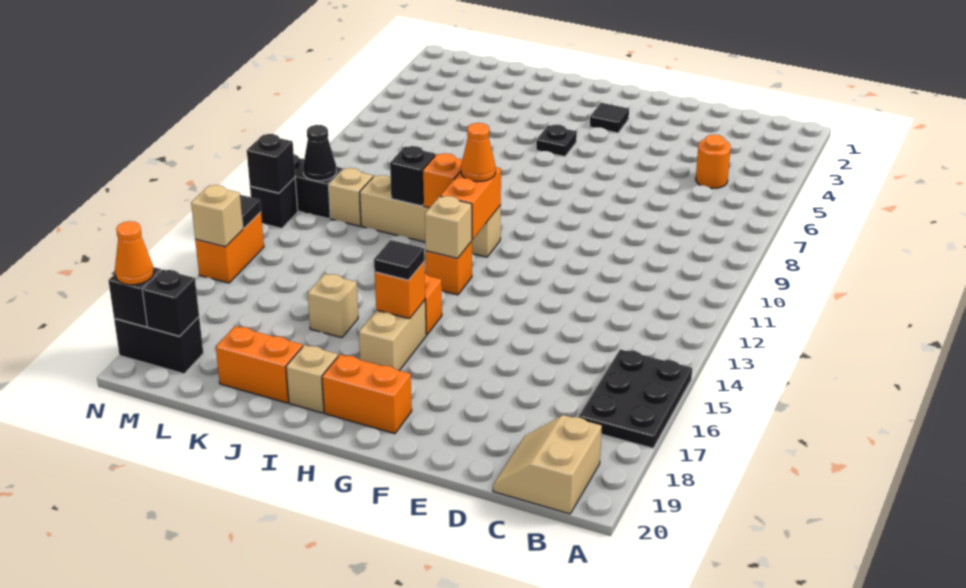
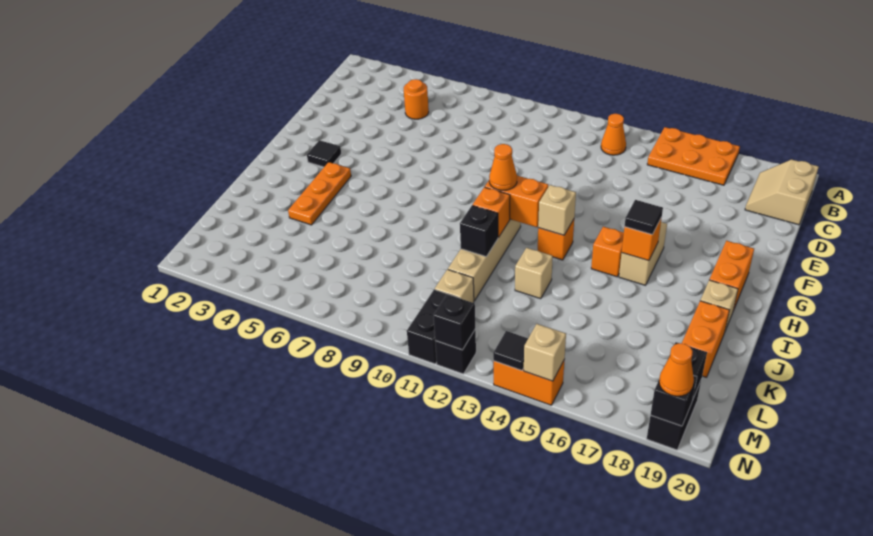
black 2x3 plate [579,350,692,448] -> orange 2x3 plate [647,127,740,185]
none -> orange 1x1 cone [601,114,626,155]
tan 2x2 slope [493,415,602,514] -> tan 2x2 slope turned to [745,160,818,225]
none -> orange 1x3 plate [288,162,351,225]
black 1x1 plate [536,125,577,157] -> none
tan 1x2 brick [359,300,426,371] -> tan 1x2 brick turned to [619,222,667,285]
tan 1x1 brick [308,274,358,338] -> tan 1x1 brick moved to [515,248,553,299]
black 1x1 cone [303,125,336,181] -> none

